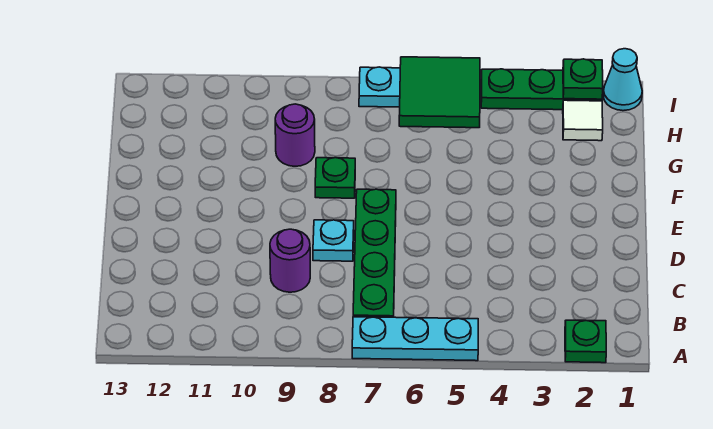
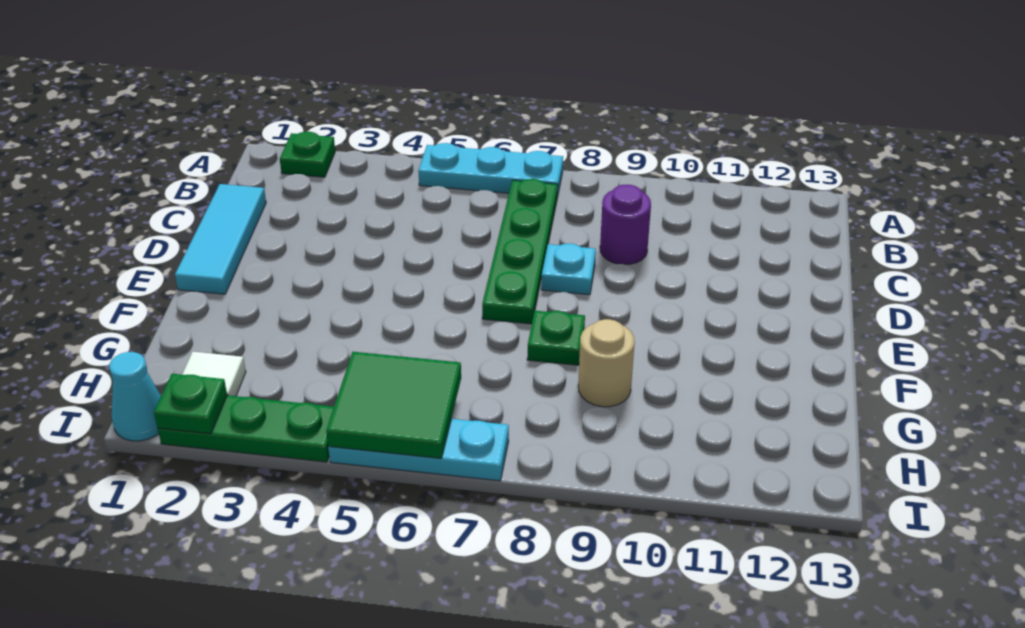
none -> cyan 1x3 tile [175,184,266,294]
purple 1x1 round brick [275,104,315,166] -> tan 1x1 round brick [578,319,635,407]

